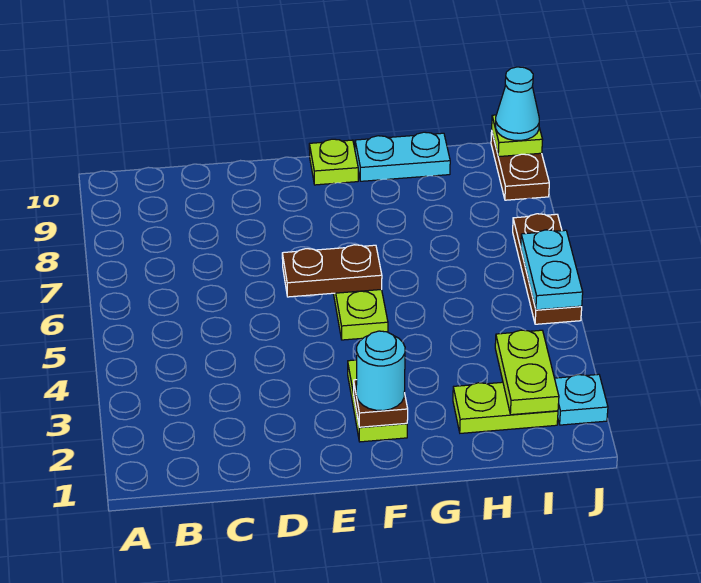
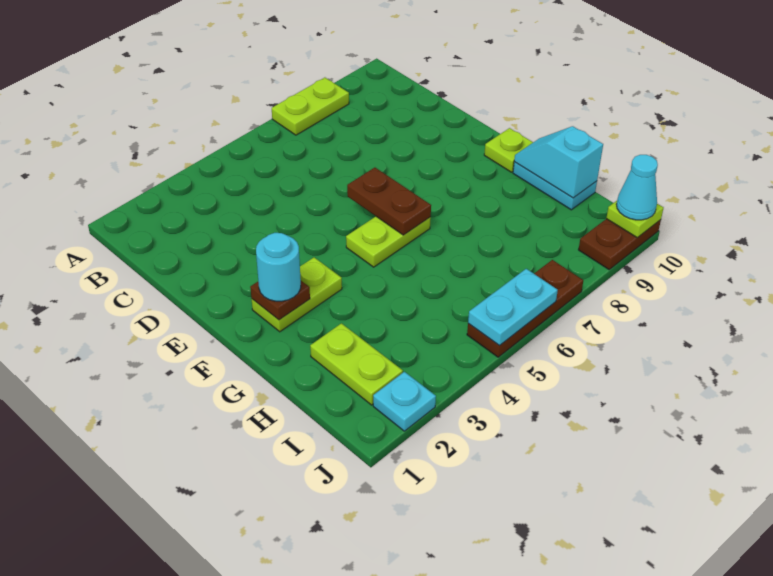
none -> cyan 1x2 slope [514,126,603,198]
lime 1x2 plate [495,330,559,415] -> lime 1x2 plate moved to [272,78,349,135]

